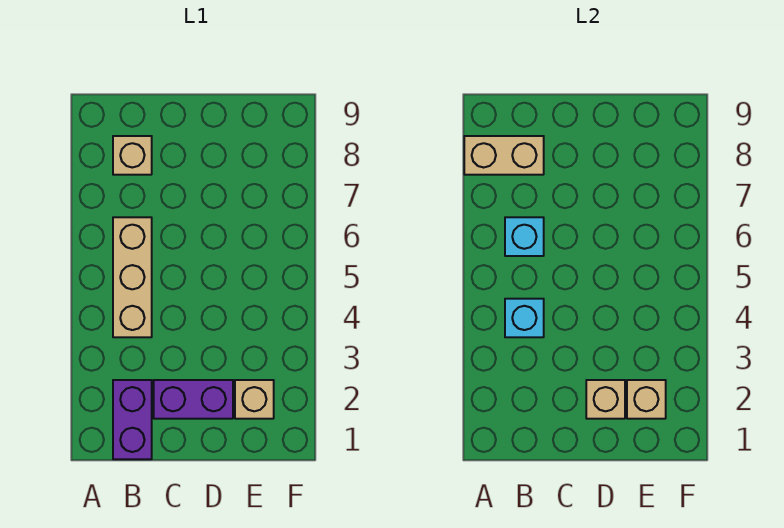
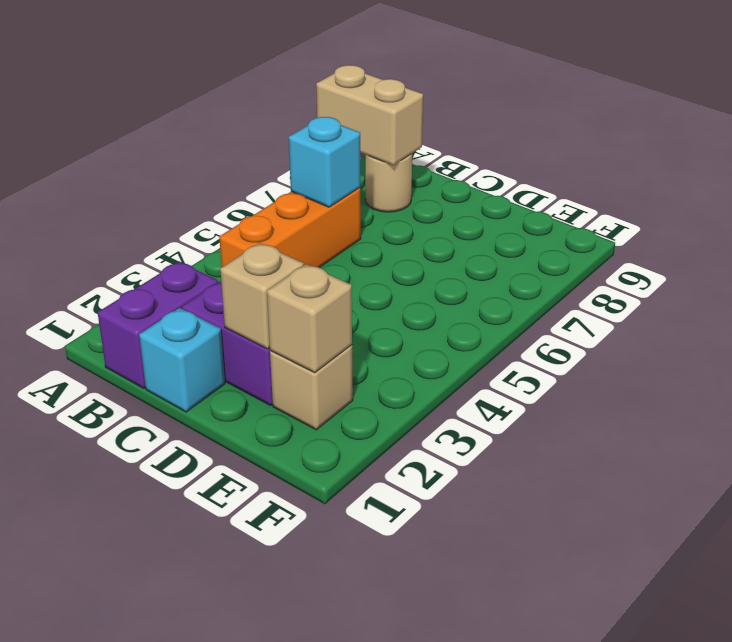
tan 1x3 brick [113,217,152,337] -> orange 1x3 brick [219,188,361,268]
cyan 1x1 brick [505,299,544,337] -> cyan 1x1 brick moved to [139,308,225,412]
tan 1x1 brick [113,136,152,175] -> tan 1x1 round brick [365,154,412,212]

